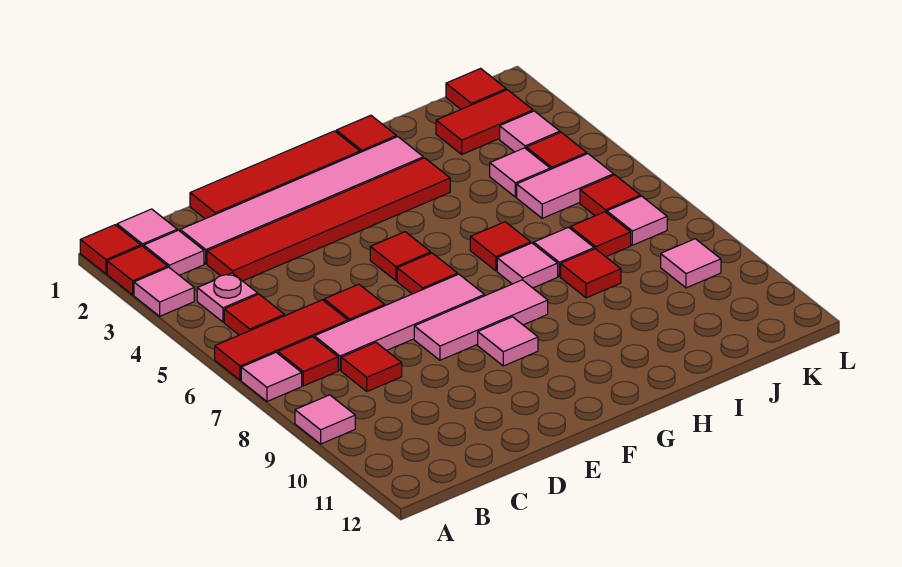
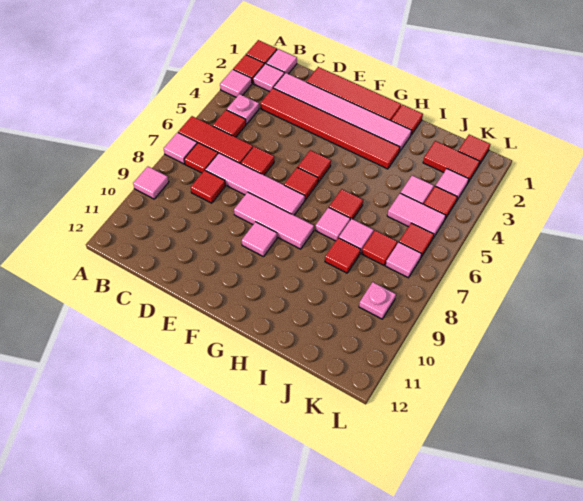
pink 1x1 tile [661,239,721,288] -> pink 1x1 plate [359,282,396,319]

